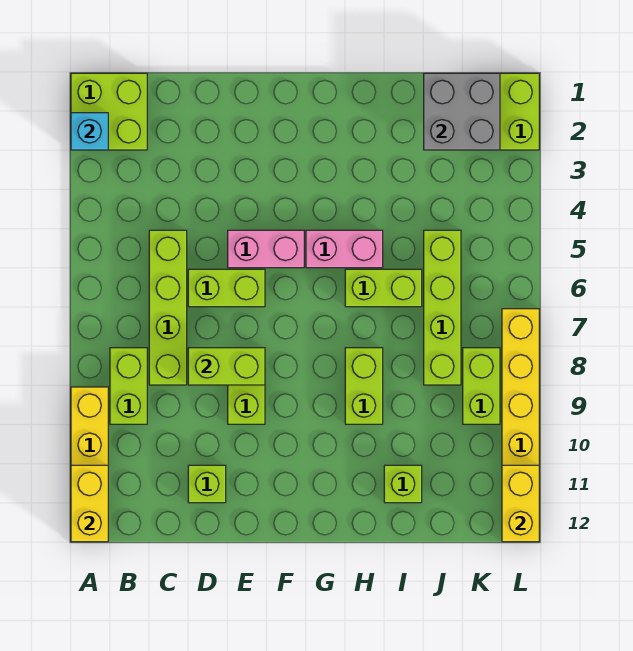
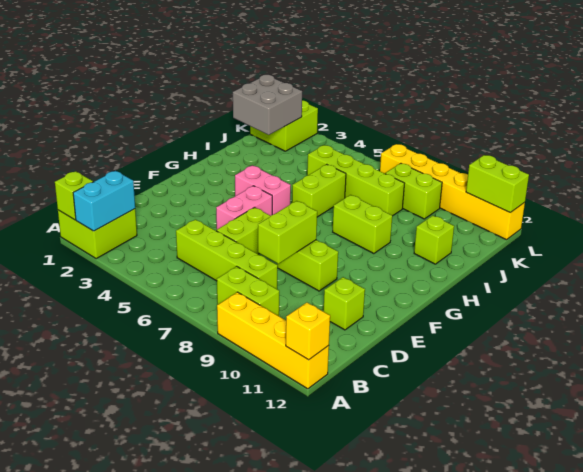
none -> lime 1x1 brick [55,171,93,220]
cyan 1x1 brick [71,113,108,150] -> cyan 1x2 brick [73,171,135,231]
yellow 1x2 brick [71,465,108,542] -> yellow 1x1 brick [286,303,330,360]
pink 1x2 brick [306,230,383,268] -> pink 1x2 brick turned to [235,165,291,215]
yellow 1x2 brick [502,465,539,542] -> lime 1x2 brick [466,155,529,213]

